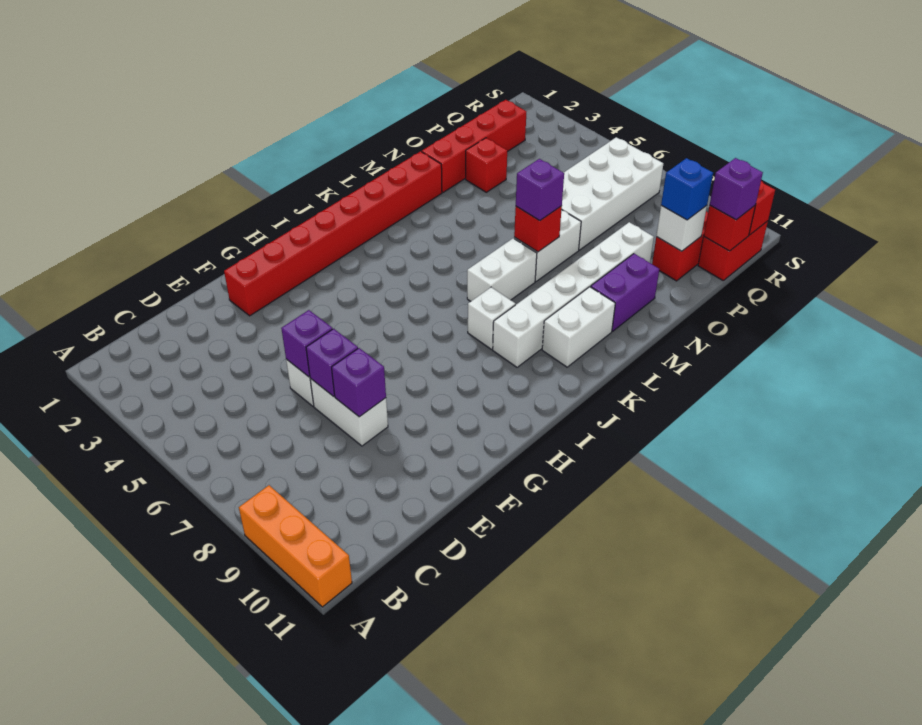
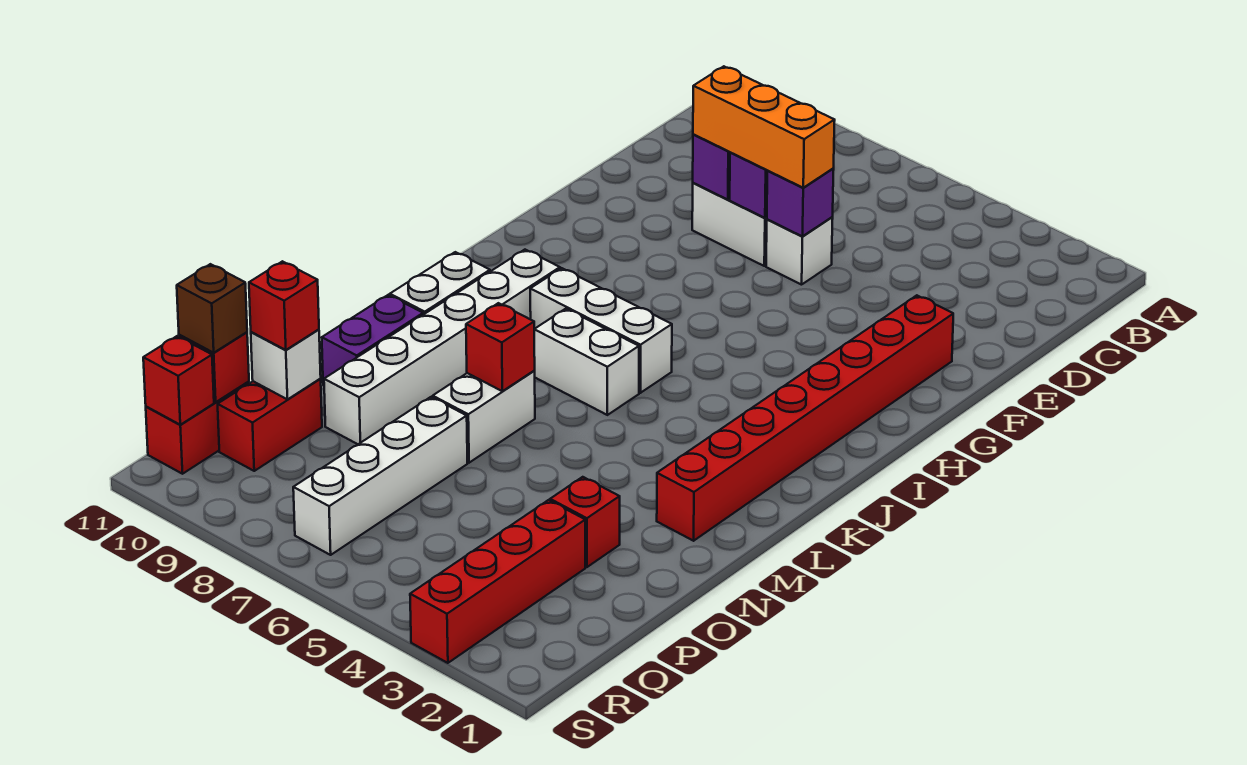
orange 1x3 brick [239,485,352,607] -> orange 1x3 brick moved to [693,66,835,188]
white 1x1 brick [468,287,515,349] -> white 1x3 brick [530,268,672,393]
white 1x2 brick [467,238,537,301] -> white 1x2 brick turned to [534,309,639,415]
purple 1x1 brick [516,159,564,221] -> none
red 1x4 brick [422,100,526,193] -> red 1x4 brick moved to [410,500,585,663]
white 2x4 brick [562,137,663,250] -> white 1x4 brick [293,397,467,555]
blue 1x1 brick [661,158,713,220] -> red 1x1 brick [249,261,319,350]
purple 1x1 brick [710,158,763,220] -> brown 1x1 brick [177,264,247,353]

